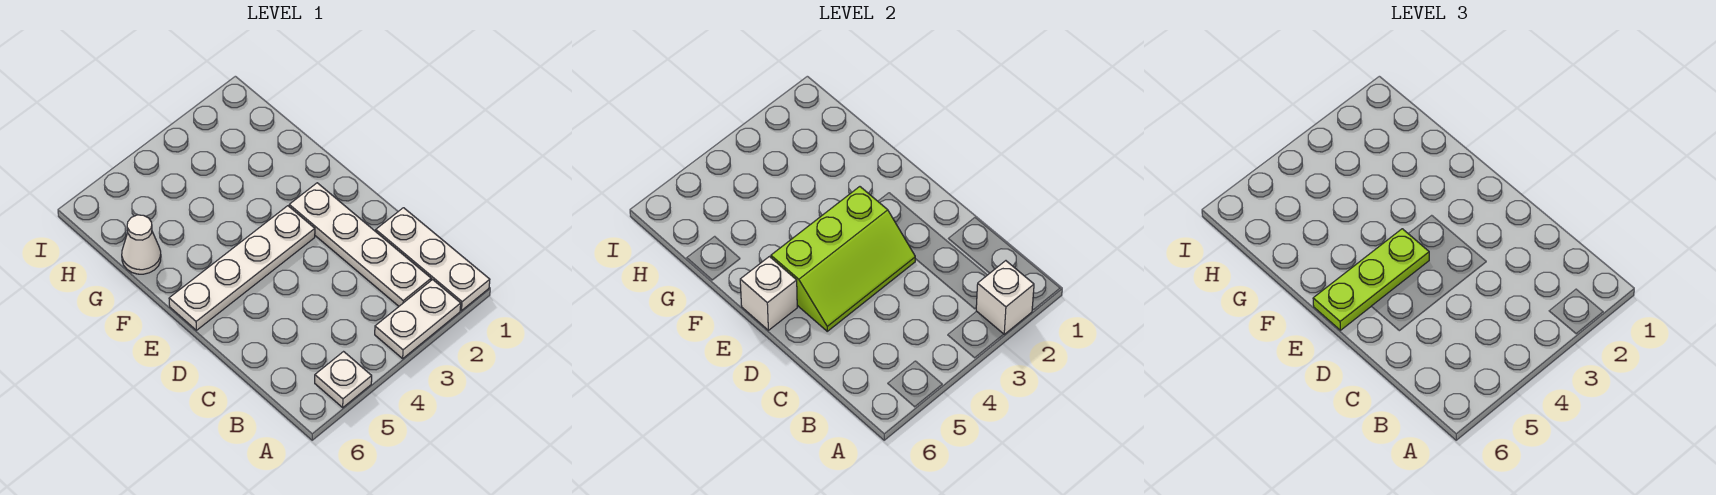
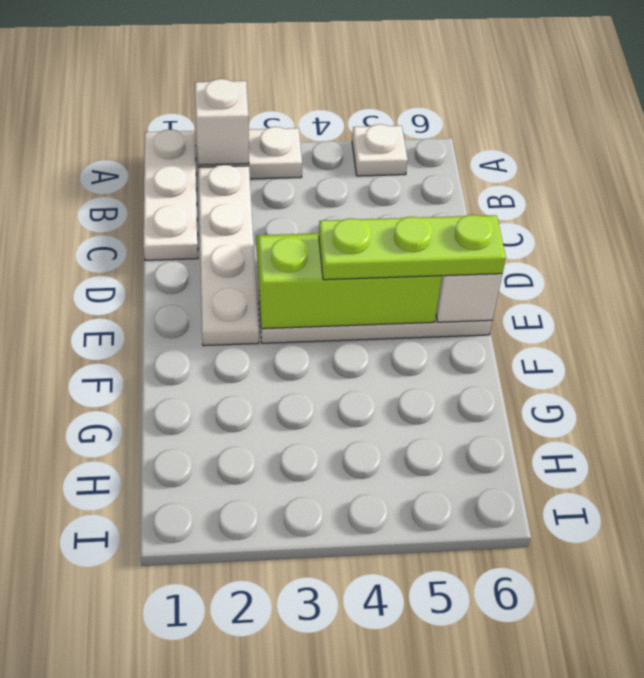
white 1x1 cone [122,215,161,274] -> none

